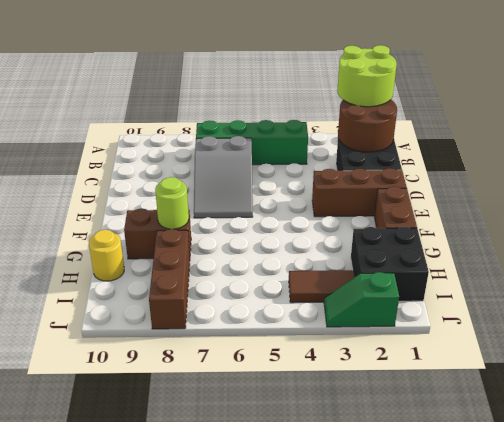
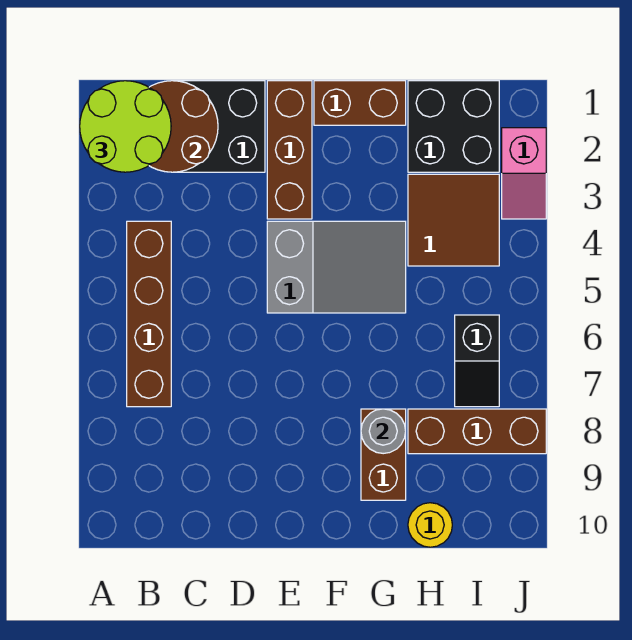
green 1x4 brick [196,120,308,165] -> brown 1x4 brick [127,221,171,407]
grey 2x3 slope [194,136,253,218] -> grey 2x3 slope moved to [267,221,406,313]
lime 1x1 round brick [155,177,189,229] -> grey 1x1 round brick [361,409,406,454]
brown 1x2 tile [289,270,355,303] -> brown 2x2 tile [408,174,499,266]
none -> black 1x2 slope [455,315,499,407]
green 1x2 slope [324,272,399,327] -> pink 1x2 slope [502,128,546,219]

